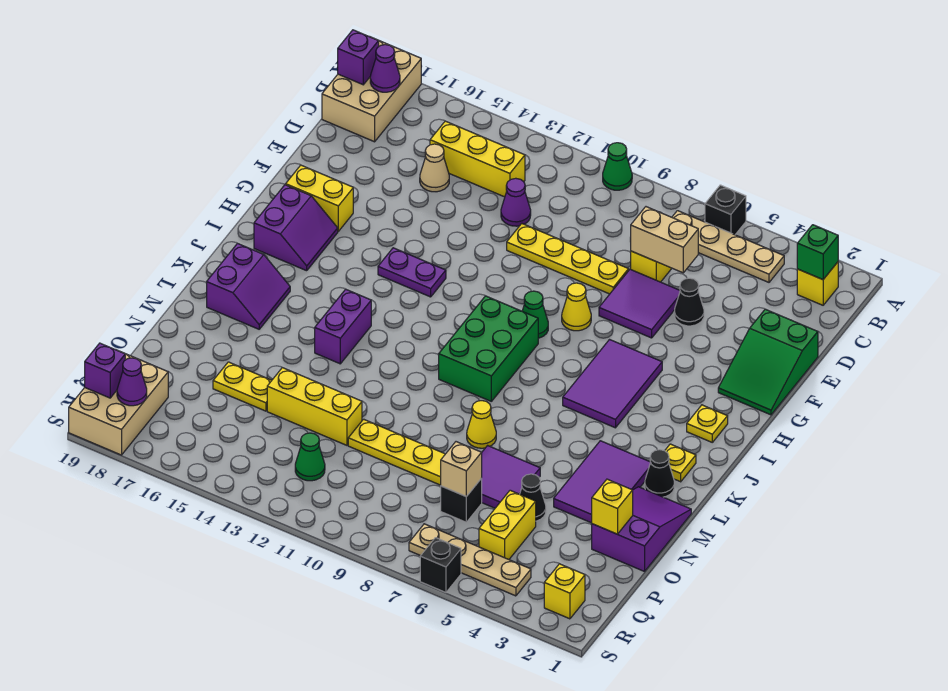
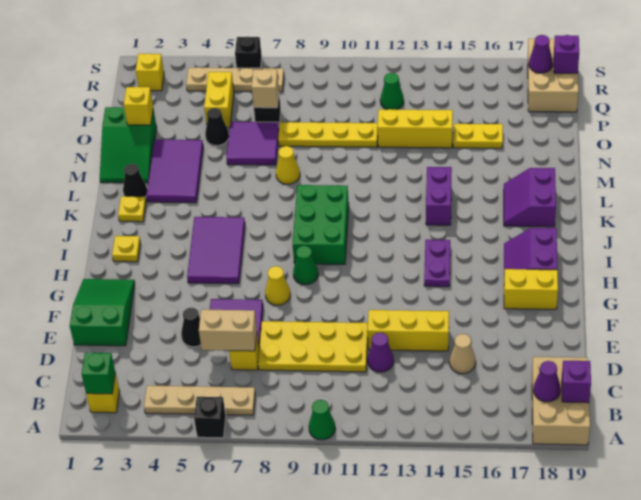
yellow 1x3 brick [430,121,525,197] -> yellow 1x3 brick moved to [368,310,449,351]
yellow 1x4 plate [507,224,629,294] -> yellow 2x4 plate [258,321,368,372]
purple 1x2 plate [378,248,446,297] -> purple 1x2 plate turned to [424,240,450,287]
purple 2x3 slope [592,487,691,572] -> green 2x3 slope [100,107,157,183]

